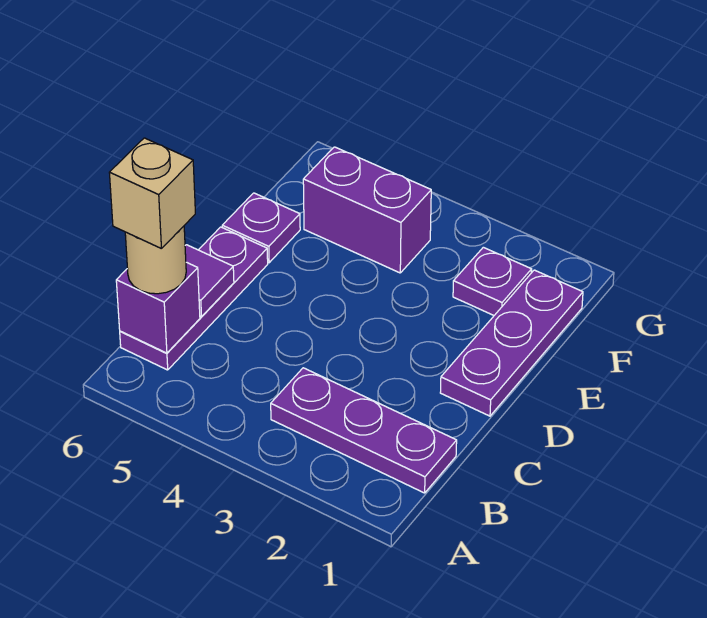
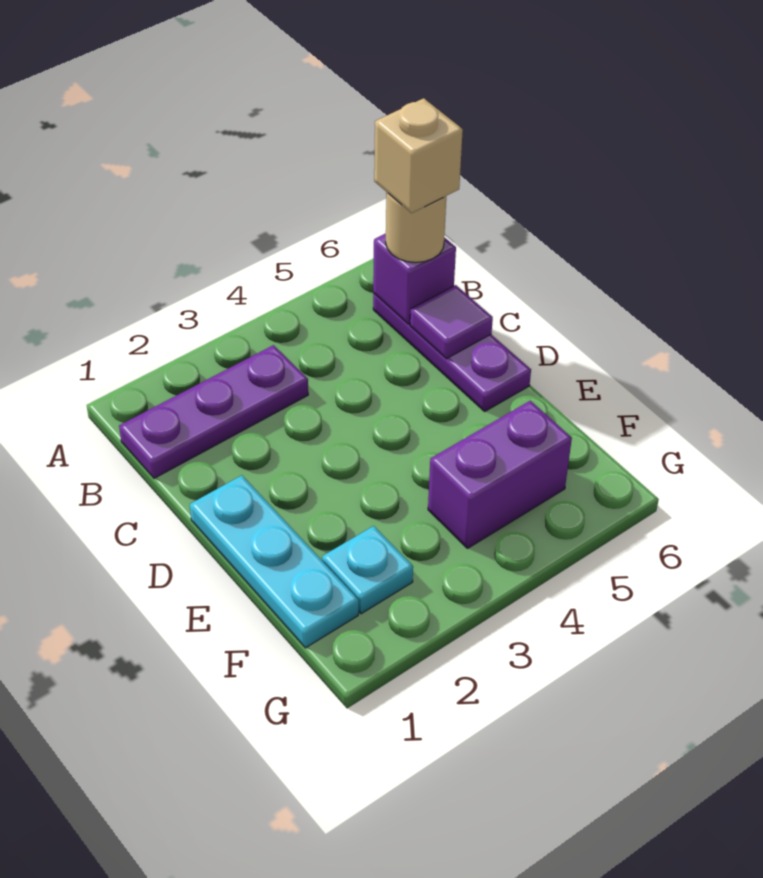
purple 1x3 plate [440,270,583,416] -> cyan 1x3 plate [190,475,359,648]
purple 1x1 plate [222,193,300,263] -> none
purple 1x1 plate [453,247,532,315] -> cyan 1x1 plate [322,526,413,614]

